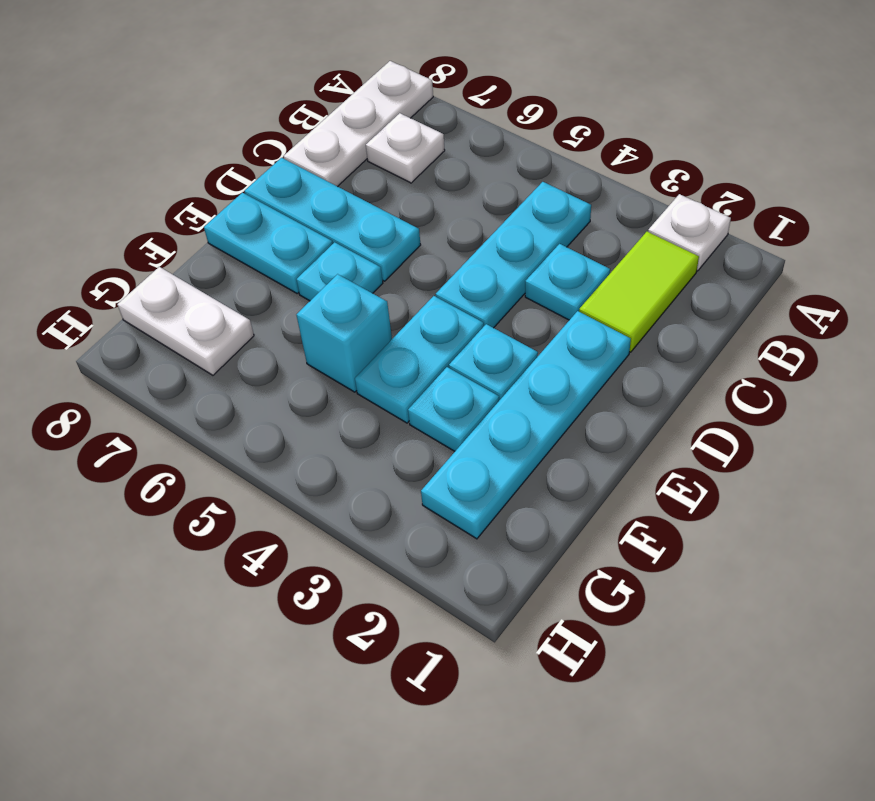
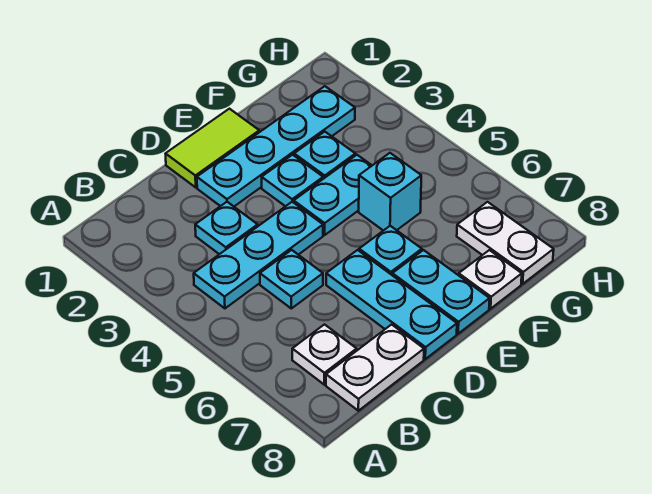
white 1x1 plate [648,194,731,271] -> white 1x1 plate moved to [459,250,522,309]
white 1x3 plate [283,61,433,187] -> white 1x2 plate [326,324,424,411]
lime 1x2 tile [579,232,699,352] -> lime 1x2 tile moved to [166,109,259,187]
none -> cyan 1x1 plate [260,250,323,308]

